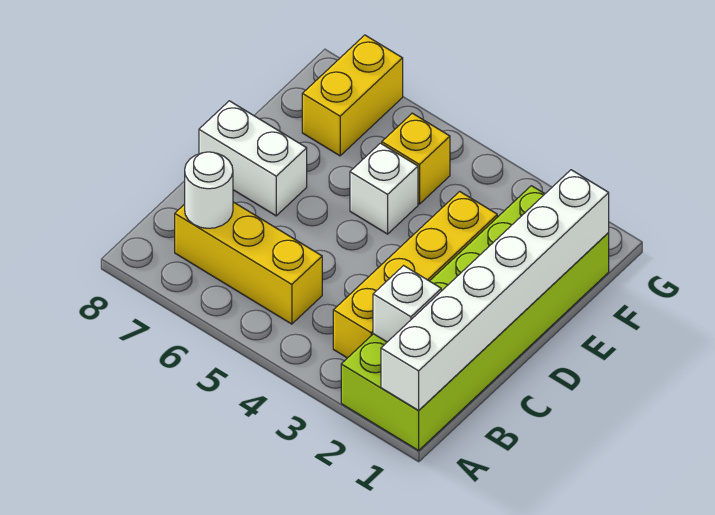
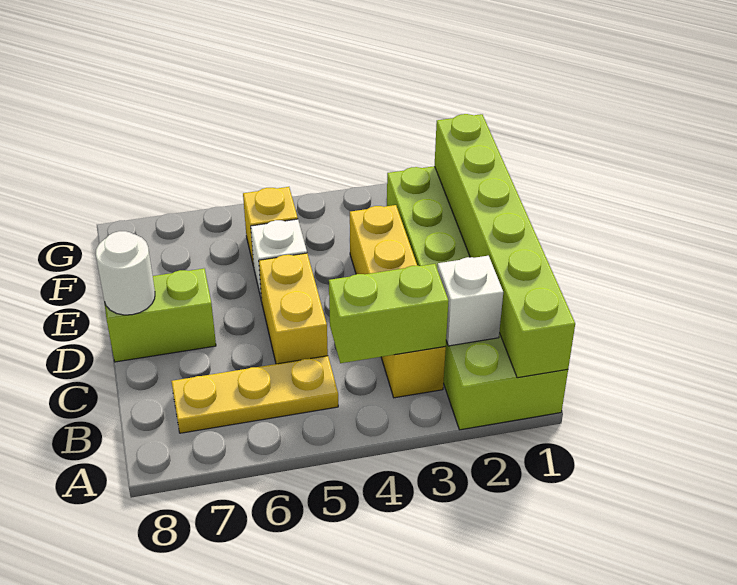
white 1x6 brick [381,170,609,411] -> lime 1x6 brick [435,114,575,378]
none -> lime 1x2 brick [329,264,449,363]
yellow 1x3 brick [175,202,322,324] -> yellow 1x3 plate [171,356,338,433]
white 1x1 round brick [185,152,233,228] -> white 1x1 round brick moved to [96,231,155,315]
white 1x2 brick [199,101,307,216] -> lime 1x2 brick [104,268,216,362]
yellow 1x2 brick [302,35,403,156] -> yellow 1x2 brick moved to [259,253,328,364]

